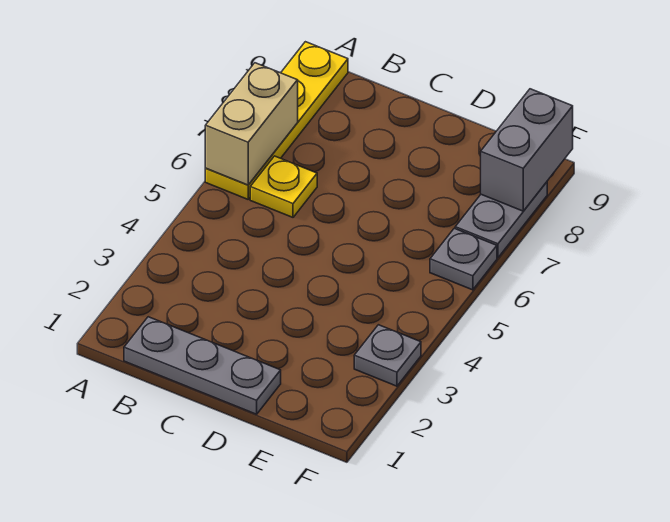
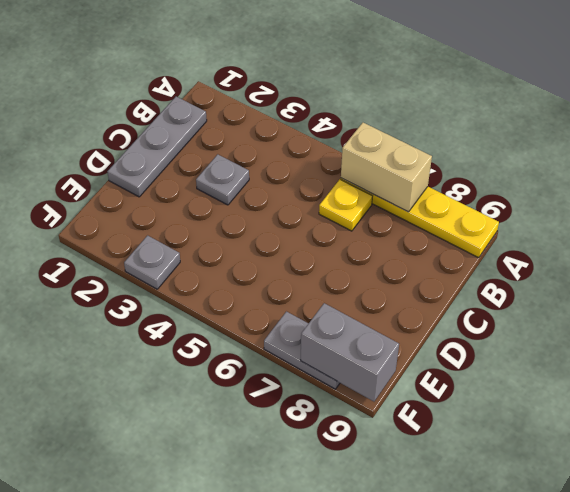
grey 1x1 plate [430,228,497,290] -> grey 1x1 plate moved to [196,154,249,205]

